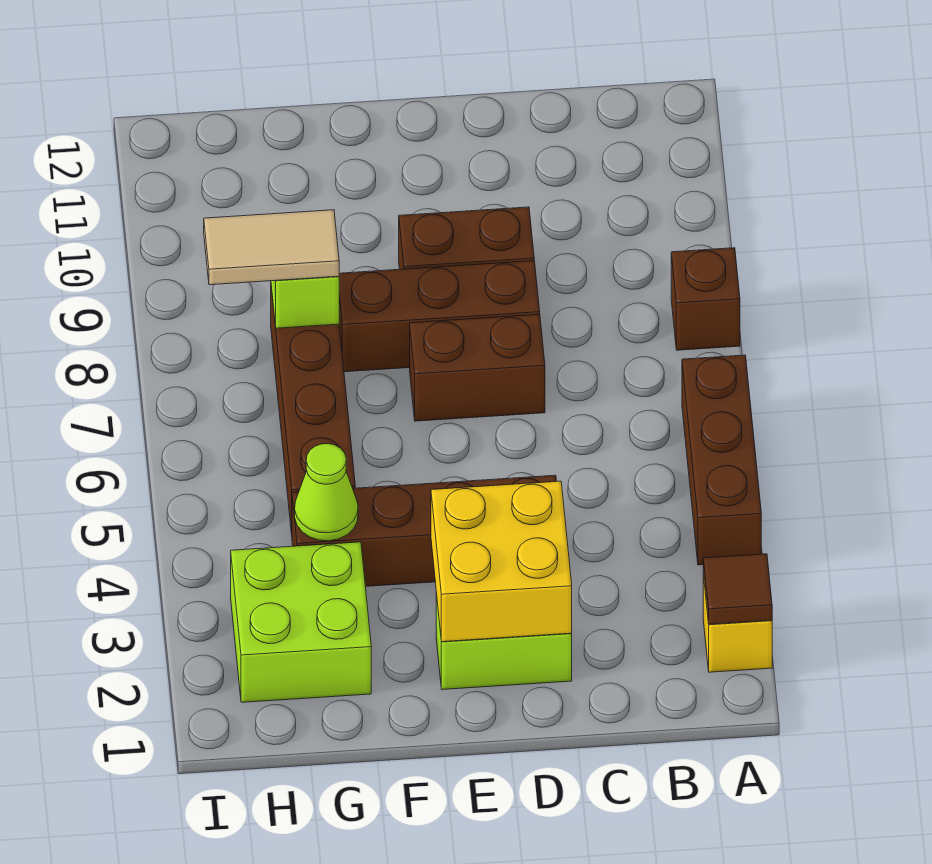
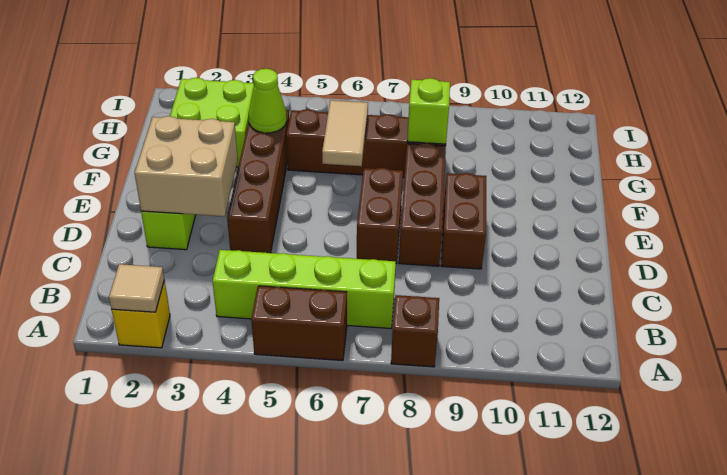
brown 1x1 tile [703,554,772,624] -> tan 1x1 tile [109,264,164,312]
brown 1x3 brick [682,355,761,565] -> brown 1x2 brick [251,286,347,361]
none -> lime 1x4 brick [213,250,396,328]
yellow 2x2 brick [431,481,572,642] -> tan 2x2 brick [135,116,238,216]
tan 1x2 tile [204,210,339,285] -> tan 1x2 tile moved to [322,100,368,166]

